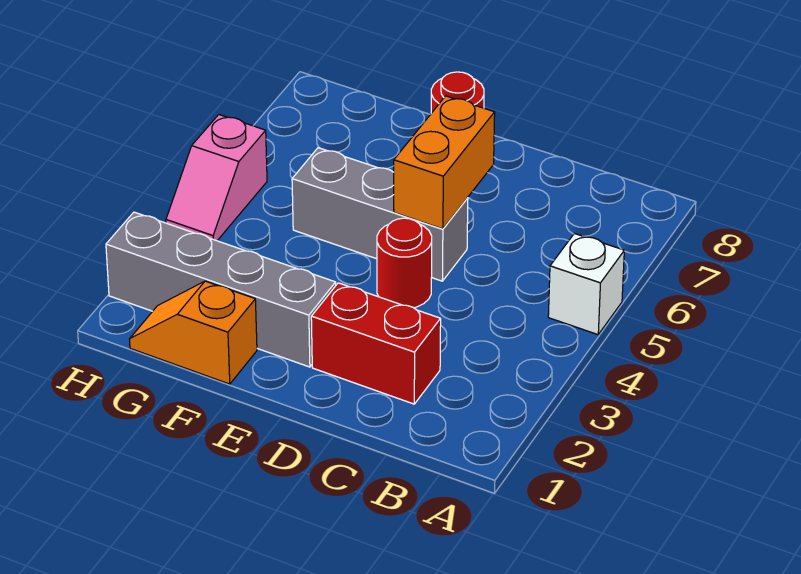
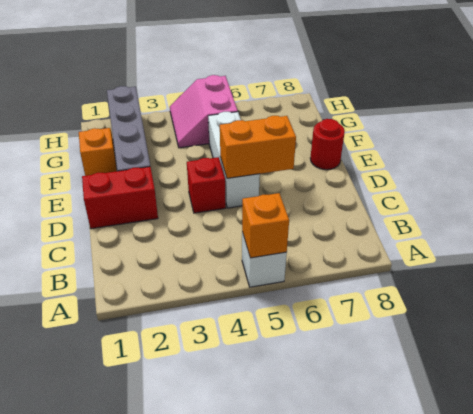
none -> orange 1x1 brick [242,193,289,258]
red 1x2 brick [311,283,441,404] -> red 1x2 brick turned to [82,167,158,229]
red 1x1 round brick [377,218,432,308] -> red 1x1 brick [187,157,226,213]
grey 1x3 brick [292,148,468,281] -> white 1x3 brick [208,112,260,208]
pink 1x2 slope [166,115,267,241] -> pink 2x2 slope [170,75,238,148]

